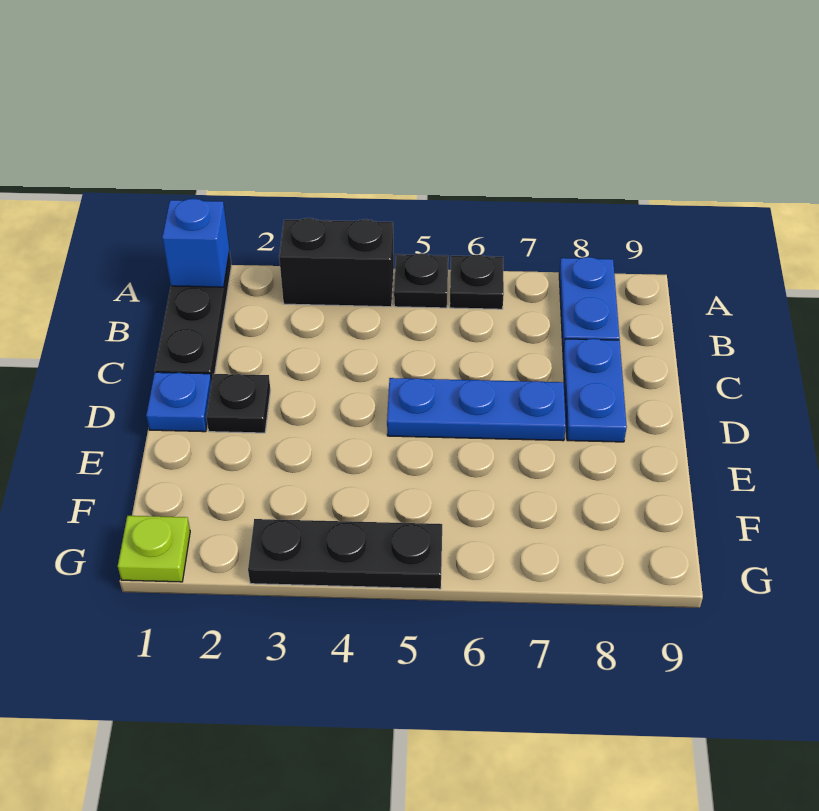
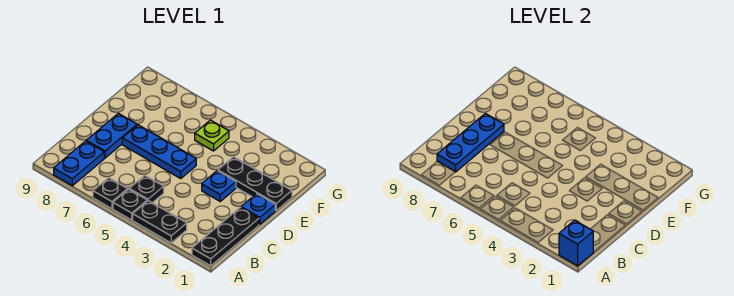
black 1x2 brick [279,218,394,307] -> black 1x2 plate [133,201,187,243]
none -> blue 1x3 plate [437,113,504,172]
black 1x1 plate [206,374,270,433] -> black 1x1 plate moved to [129,176,164,203]
none -> blue 1x1 plate [202,171,236,201]
lime 1x1 plate [118,516,190,582] -> lime 1x1 plate moved to [195,120,229,151]
black 1x3 plate [248,519,442,589] -> black 1x3 plate moved to [218,157,292,210]

